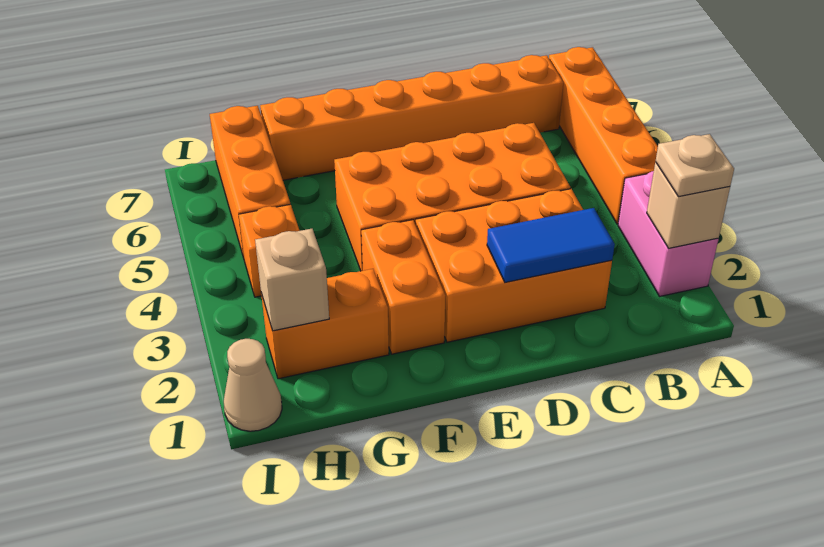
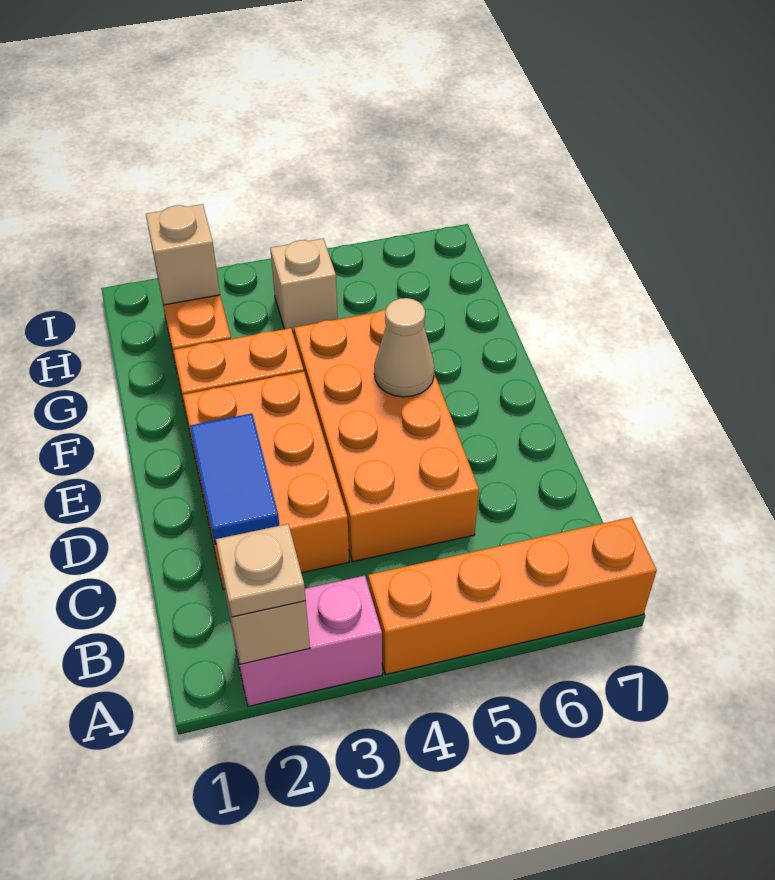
orange 1x6 brick [260,55,563,180] -> none
orange 1x1 brick [239,204,300,297] -> tan 1x1 brick [270,239,338,332]
orange 1x3 brick [210,106,290,258] -> none
tan 1x1 cone [224,339,282,431] -> tan 1x1 cone moved to [374,298,434,397]

